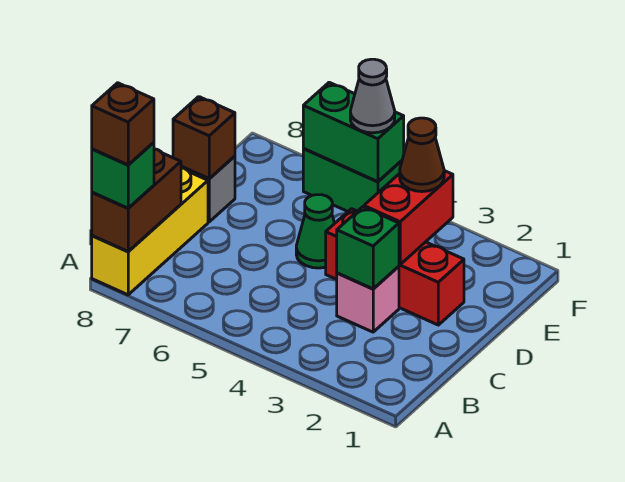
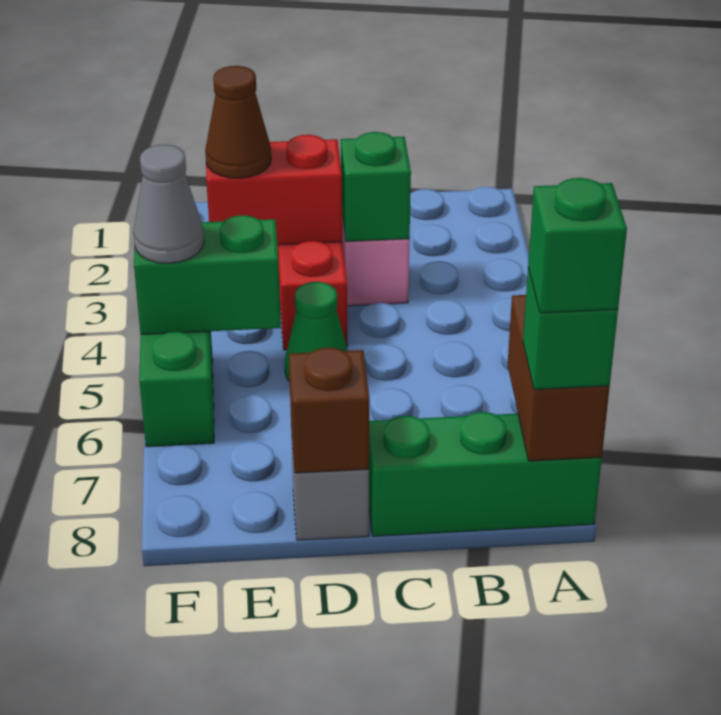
yellow 1x3 brick [92,168,208,295] -> green 1x3 brick [369,412,602,536]
brown 1x2 brick [92,149,181,252] -> brown 1x2 brick turned to [508,295,610,461]
brown 1x1 brick [92,83,154,165] -> green 1x1 brick [528,178,627,313]
green 1x2 brick [303,82,404,182] -> green 1x2 brick turned to [134,215,281,335]

